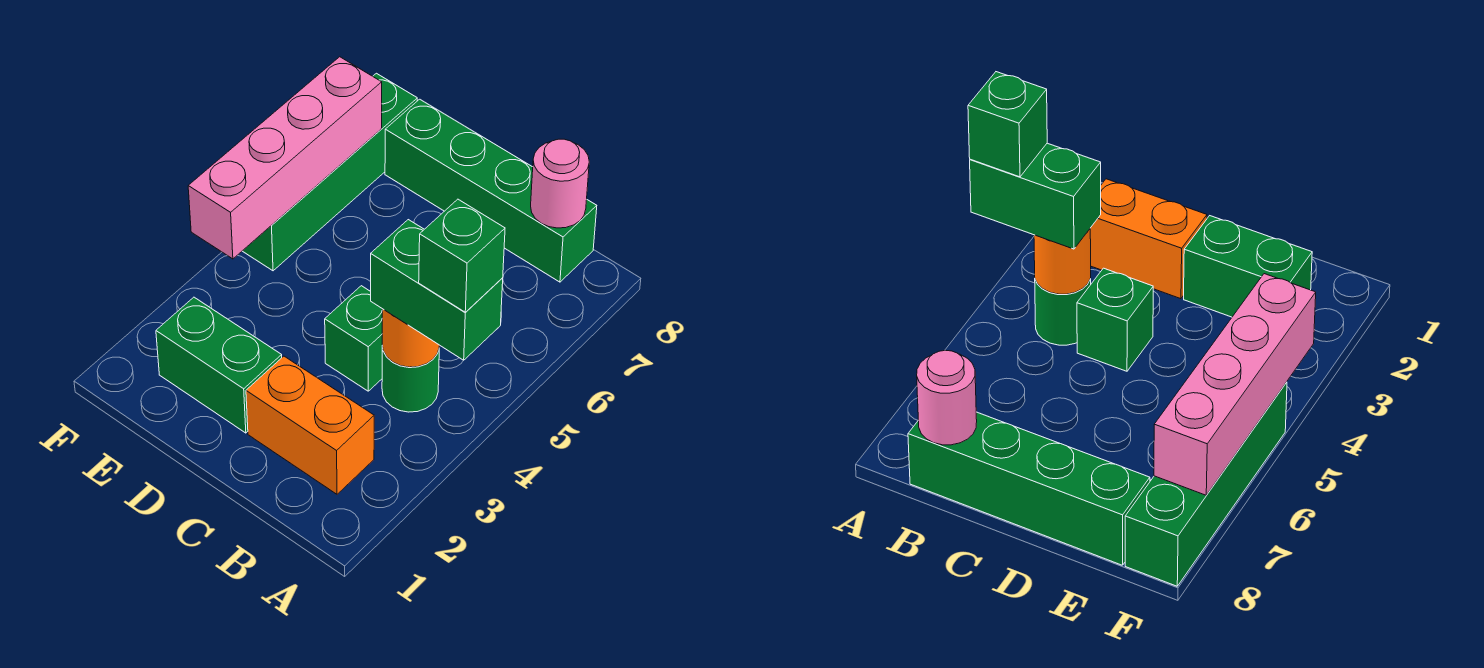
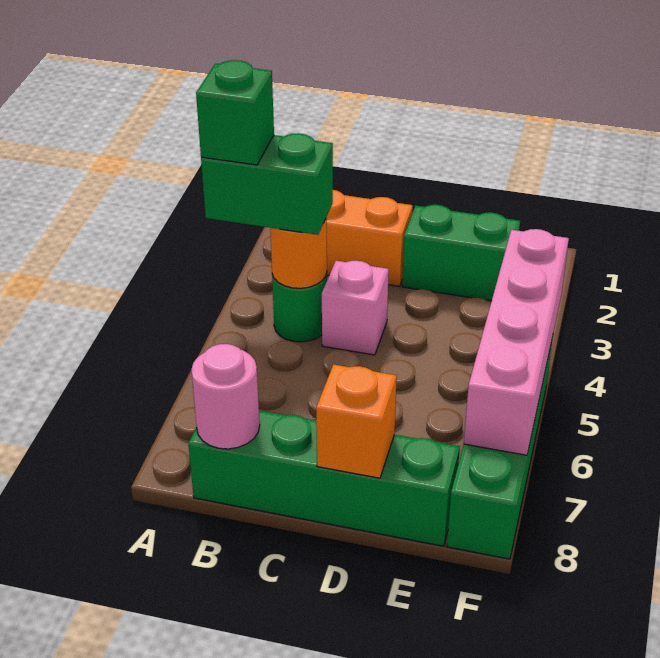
green 1x1 brick [325,286,382,391] -> pink 1x1 brick [322,261,389,355]
none -> orange 1x1 brick [316,364,397,478]

